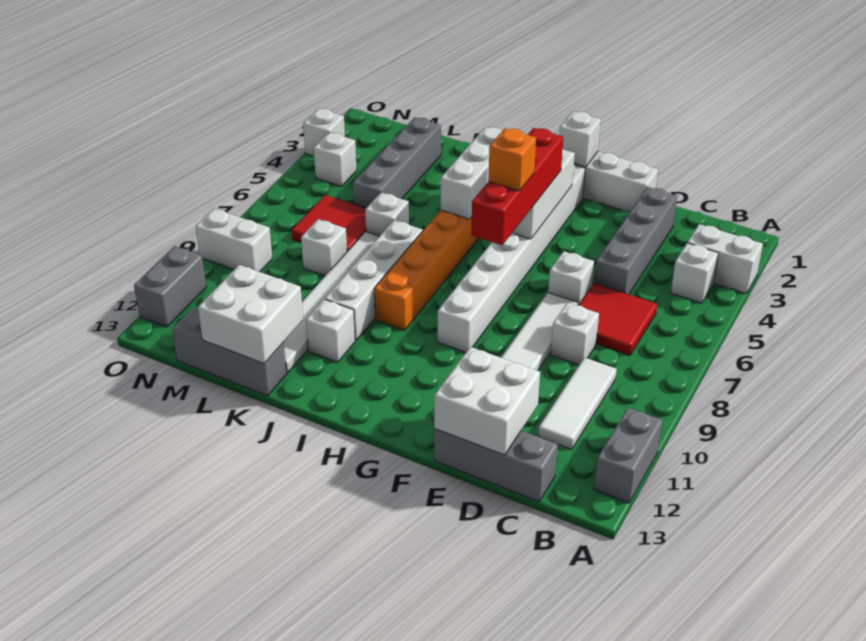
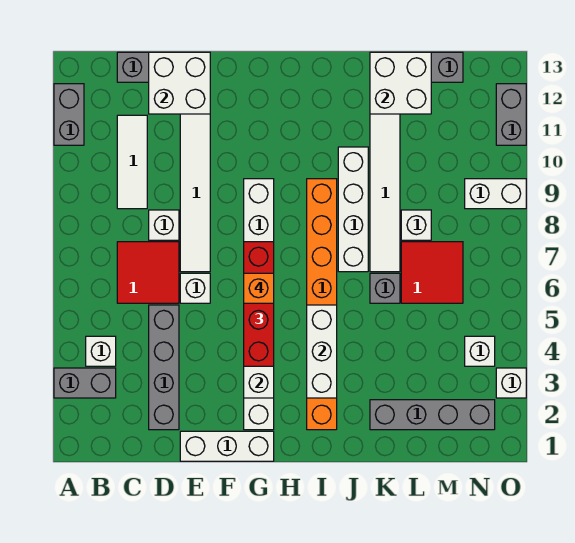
white 1x2 brick [688,224,763,294] -> grey 1x2 brick [54,368,116,398]
white 1x1 brick [559,111,601,167] -> none
white 1x1 brick [306,299,355,362] -> none
white 1x1 brick [365,193,409,236] -> grey 1x1 brick [370,273,400,303]
grey 1x4 brick [353,117,441,208] -> grey 1x4 brick turned to [370,400,495,430]

